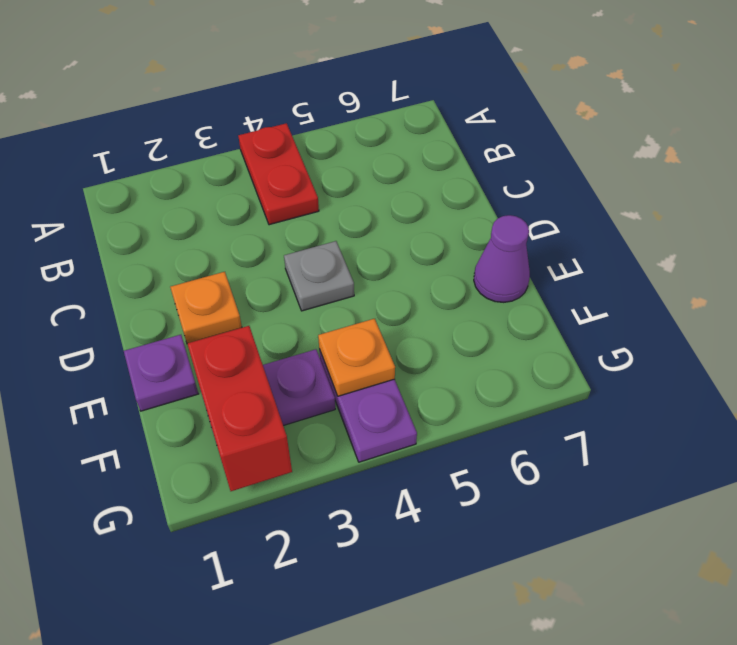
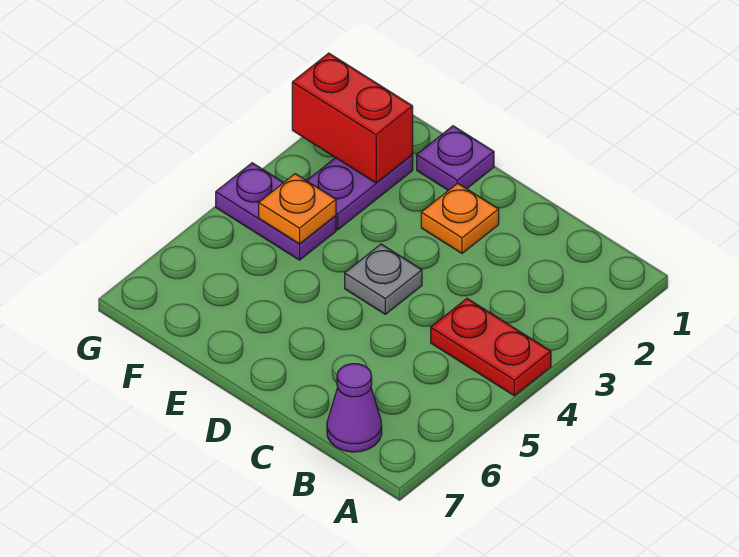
purple 1x1 cone [474,215,530,302] -> purple 1x1 cone moved to [327,364,382,452]

